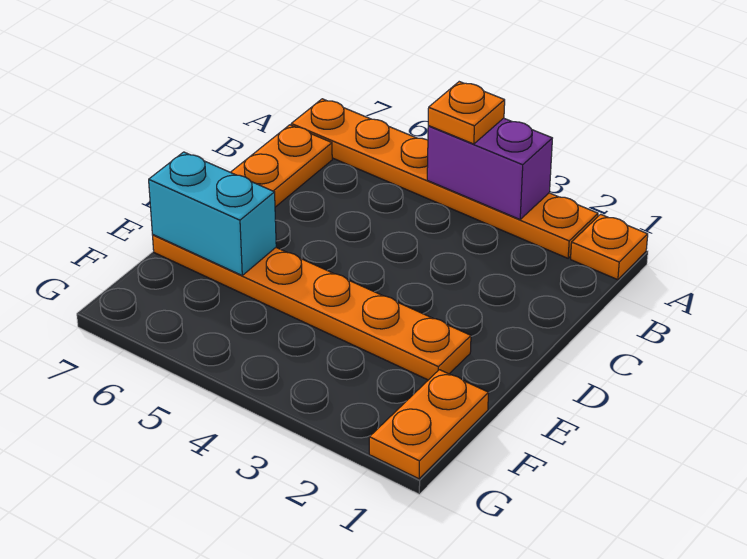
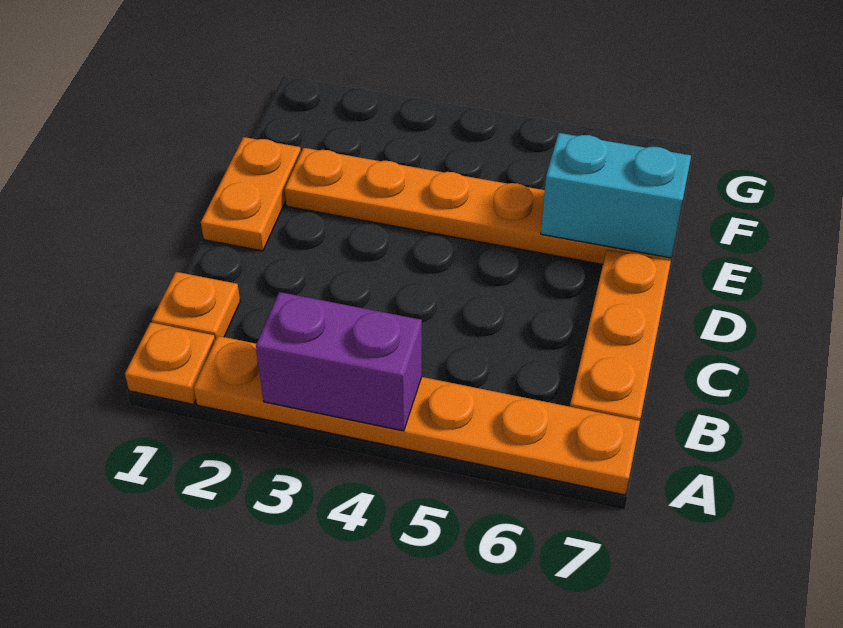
orange 1x1 plate [428,82,505,144] -> orange 1x1 plate moved to [152,272,240,340]
orange 1x2 plate [369,370,489,479] -> orange 1x2 plate moved to [201,137,301,251]

